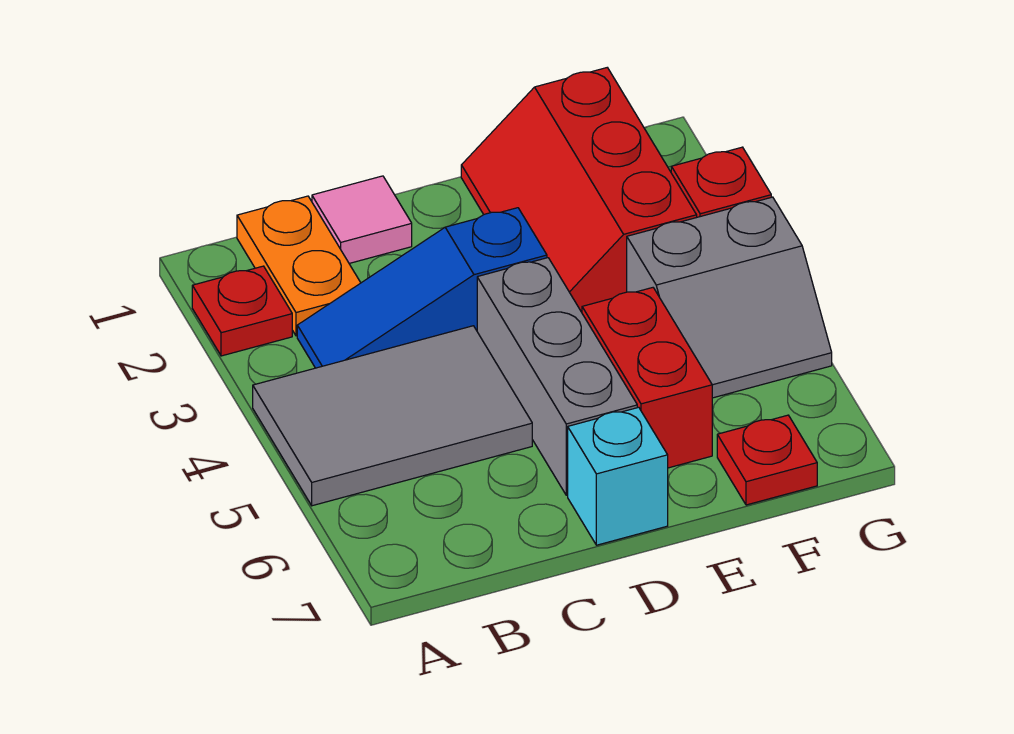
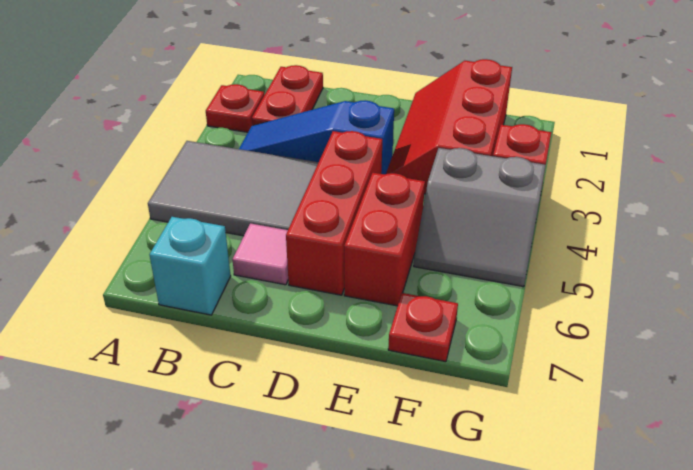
orange 1x2 plate [237,196,361,336] -> red 1x2 plate [252,65,323,126]
pink 1x1 tile [312,176,412,263] -> pink 1x1 tile moved to [232,223,288,285]
grey 1x3 brick [477,258,637,495] -> red 1x3 brick [286,131,382,295]
cyan 1x1 brick [568,407,668,545] -> cyan 1x1 brick moved to [149,217,231,315]

